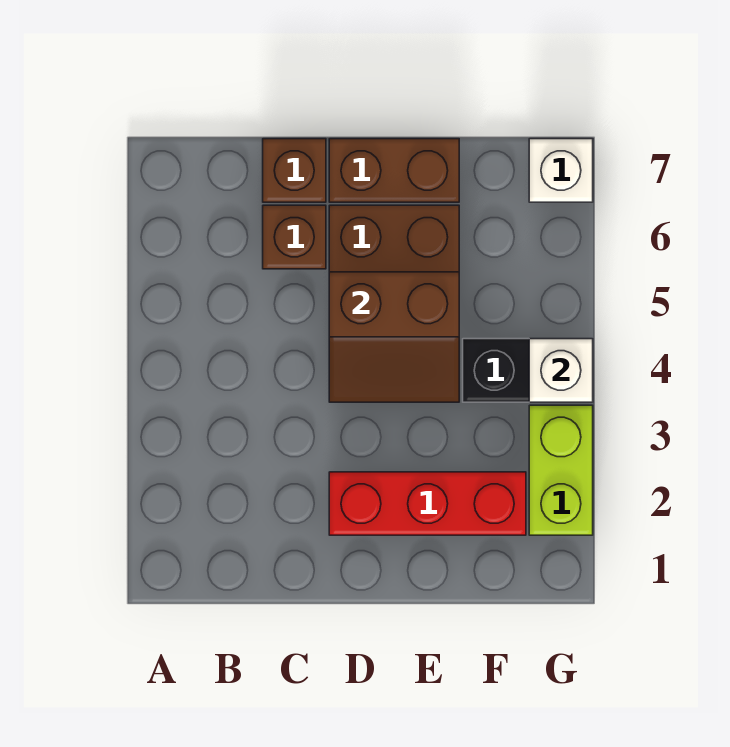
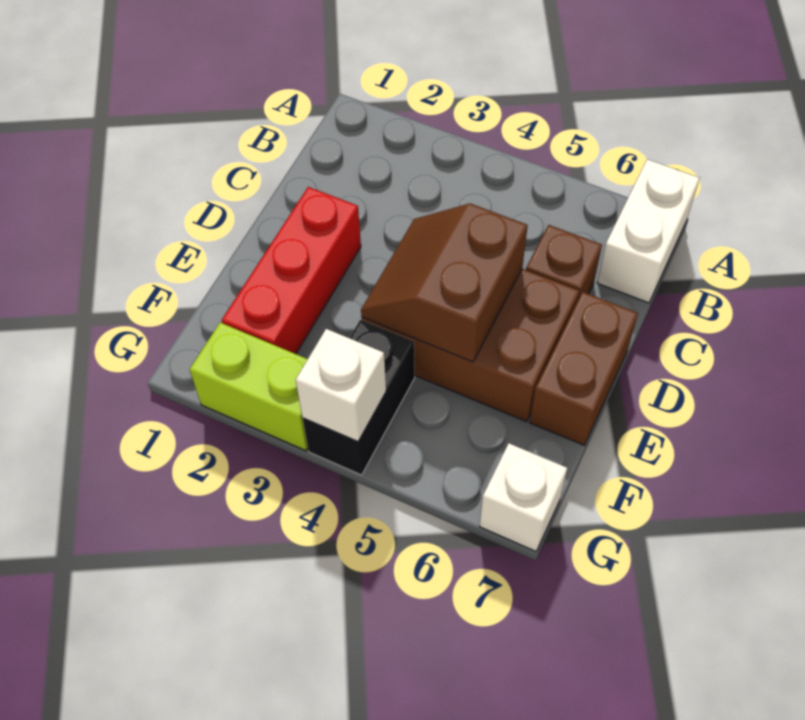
none -> white 1x2 brick [597,159,700,303]
brown 1x1 brick [263,139,326,202] -> none

